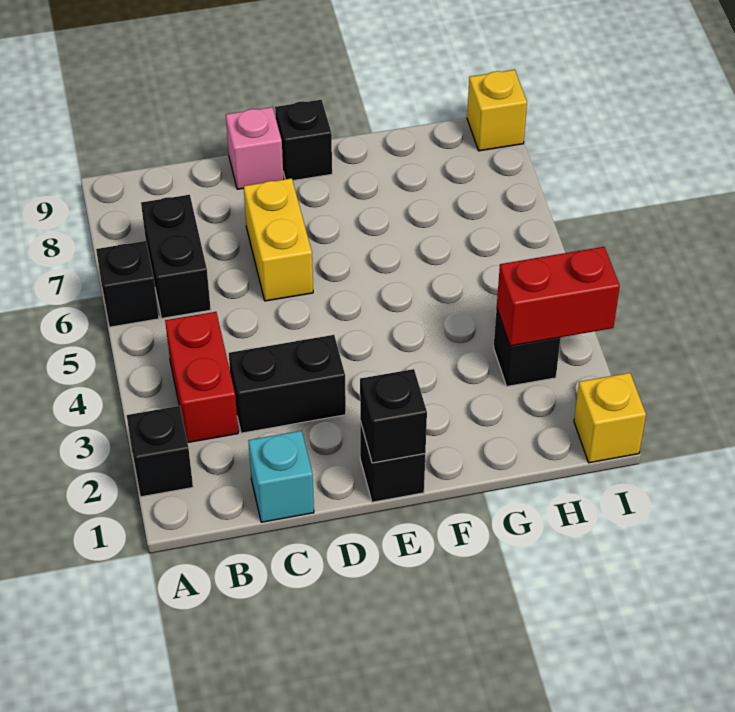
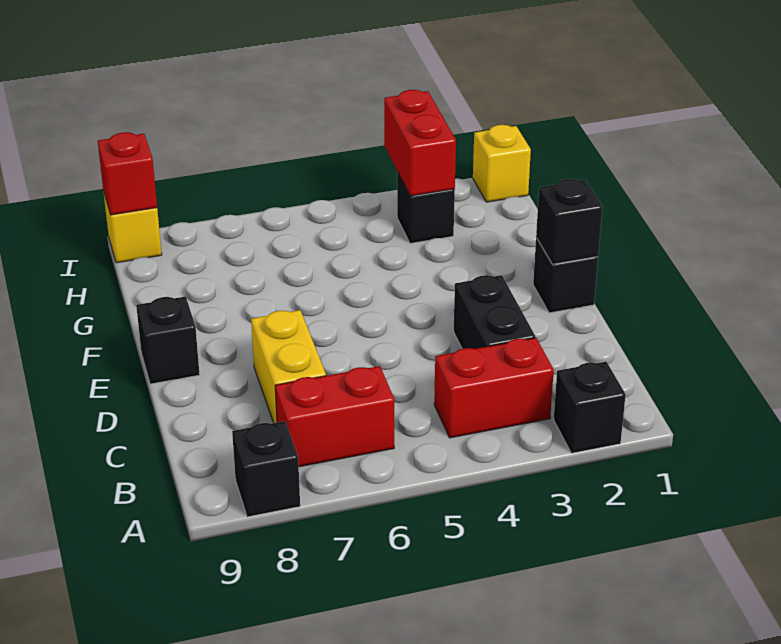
black 1x1 brick [96,241,159,327] -> black 1x1 brick moved to [232,421,300,517]
black 1x2 brick [141,195,211,318] -> red 1x2 brick [275,366,394,467]
cyan 1x1 brick [248,431,314,522] -> none
yellow 1x2 brick [244,178,313,301] -> yellow 1x2 brick turned to [251,310,326,423]
pink 1x1 brick [226,107,284,189] -> none
none -> red 1x1 brick [98,132,157,215]

